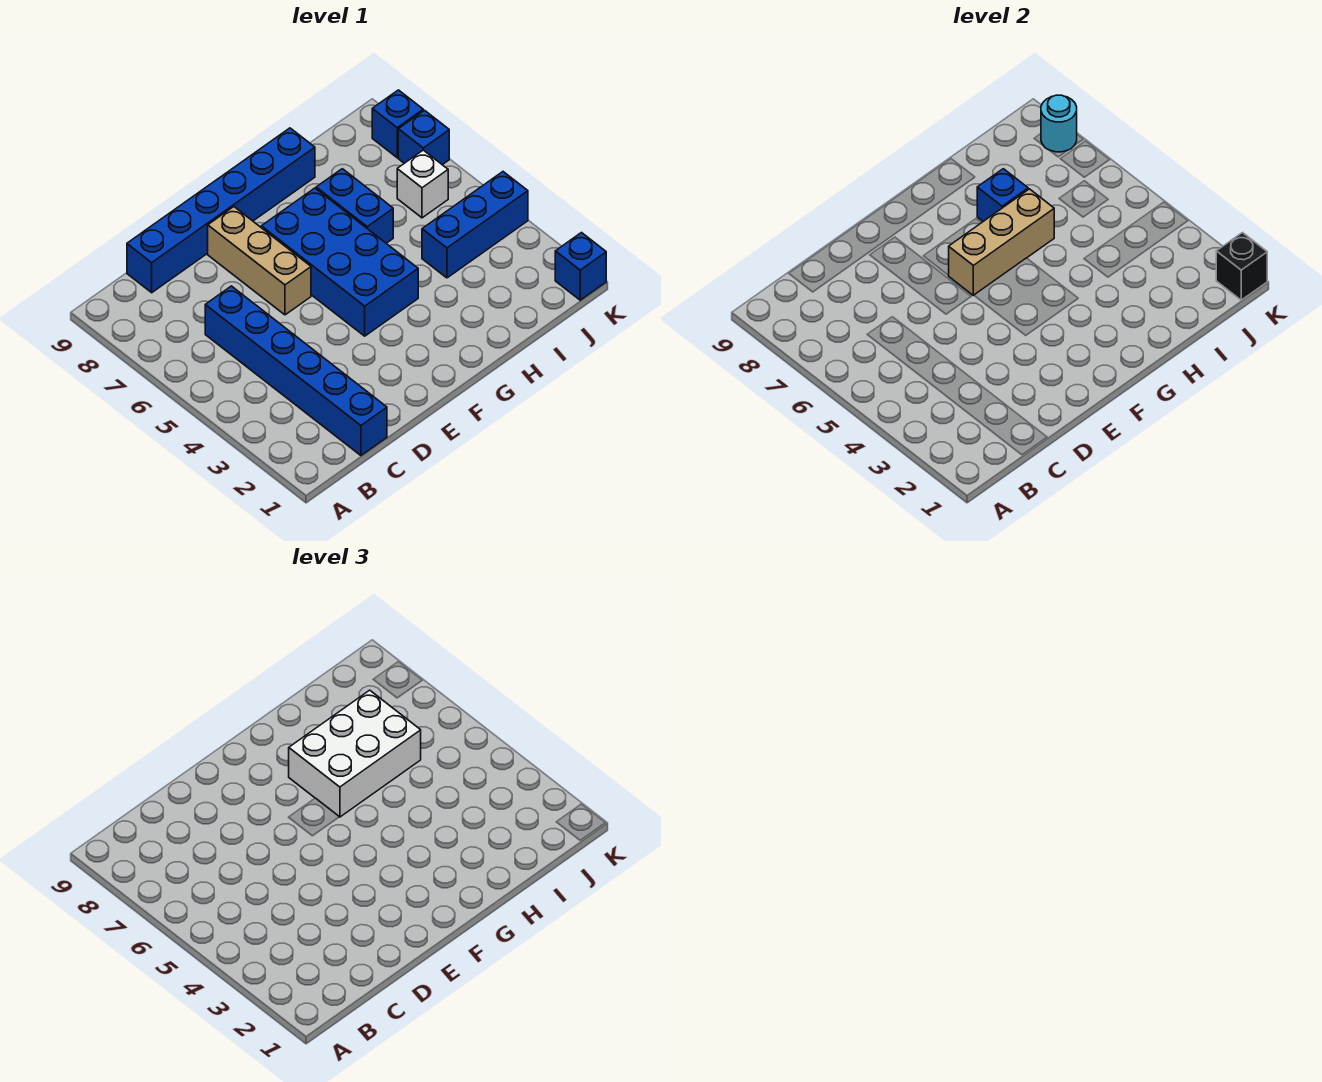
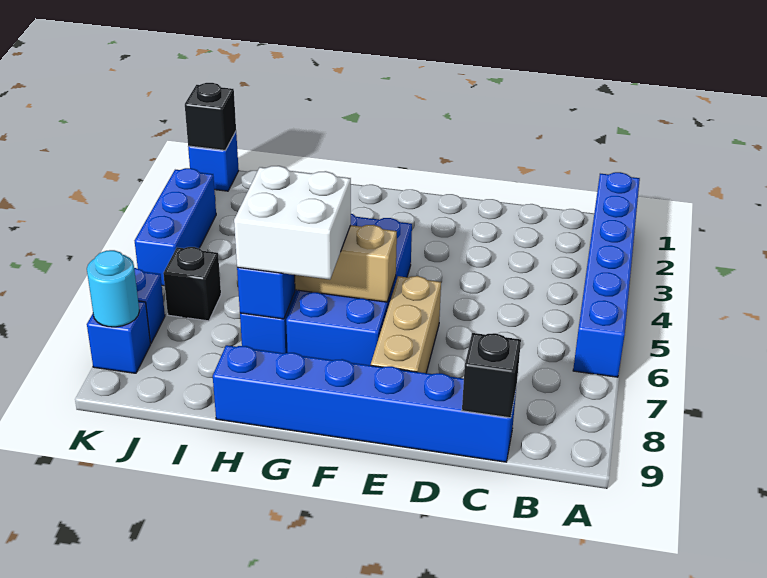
blue 1x6 brick [205,286,387,455] -> blue 1x6 brick moved to [573,172,640,377]
none -> black 1x1 brick [462,333,521,418]
white 2x3 brick [289,690,421,817] -> white 2x2 brick [234,166,351,280]
blue 1x3 brick [422,172,528,278] -> blue 1x3 brick turned to [135,168,216,286]
white 1x1 brick [397,150,448,218] -> black 1x1 brick [163,247,221,321]

